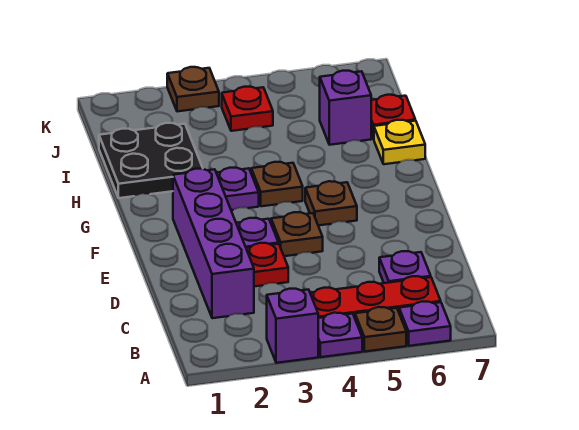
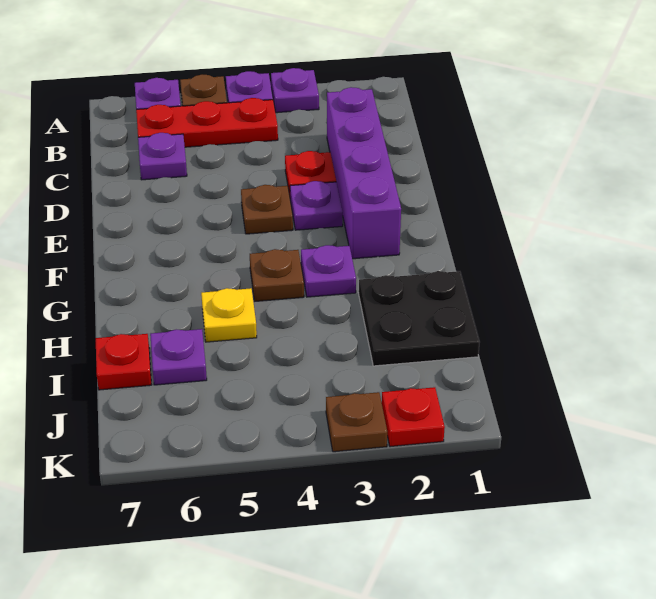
purple 1x1 brick [267,289,318,363] -> purple 1x1 plate [271,68,319,113]
brown 1x1 plate [305,181,357,225] -> none
yellow 1x1 plate [374,120,425,164] -> yellow 1x1 plate moved to [201,288,257,342]
purple 1x1 brick [320,71,371,145] -> purple 1x1 plate [150,329,207,385]
red 1x1 plate [222,87,273,131] -> red 1x1 plate moved to [382,387,445,447]

